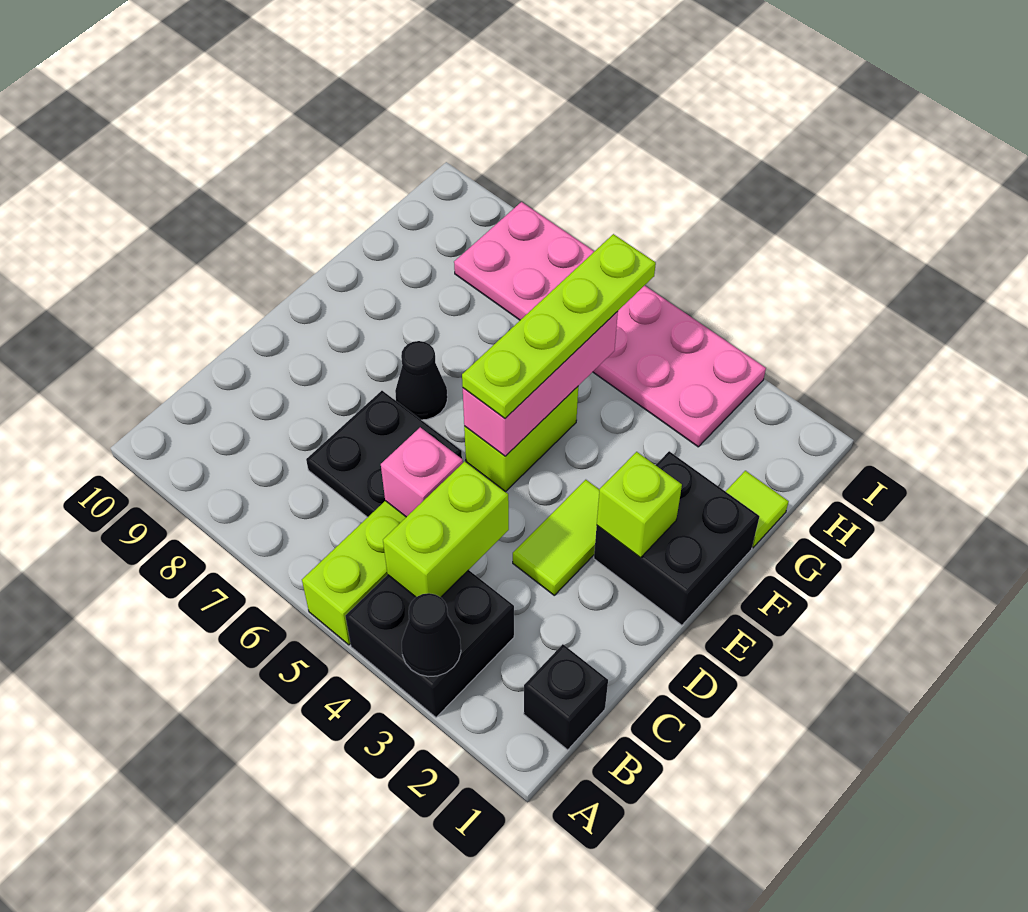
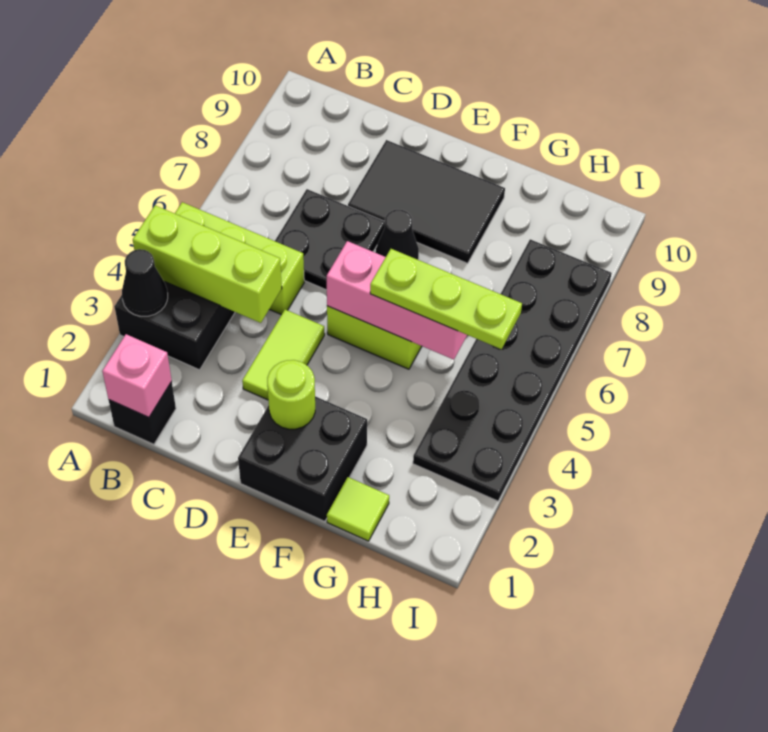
lime 1x2 brick [383,461,509,597] -> lime 1x3 brick [133,205,282,323]
pink 1x1 brick [381,427,463,517] -> pink 1x1 brick moved to [102,334,172,417]
lime 1x2 tile [513,480,599,595] -> lime 1x2 tile turned to [242,310,325,400]
none -> black 2x3 tile [348,140,505,263]
lime 1x1 brick [597,452,682,558] -> lime 1x1 round brick [267,360,315,429]
lime 1x4 plate [462,234,656,418] -> lime 1x3 plate [370,249,522,349]
pink 2x6 plate [454,202,766,447] -> black 2x6 plate [413,239,612,501]

